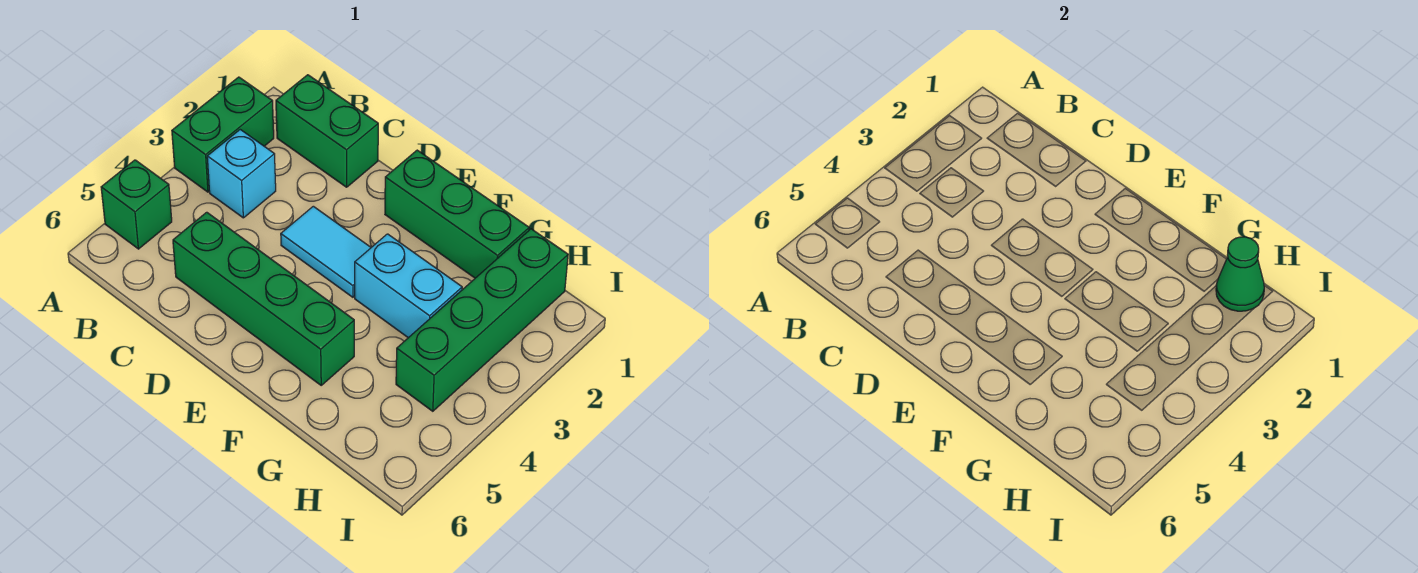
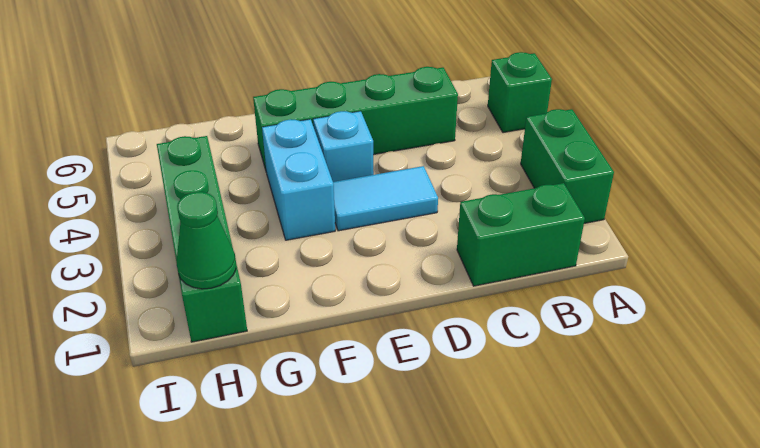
cyan 1x1 brick [207,130,276,218] -> cyan 1x1 brick moved to [313,111,374,182]
green 1x3 brick [385,150,529,278] -> none
cyan 1x2 brick [355,234,462,338] -> cyan 1x2 brick turned to [262,119,335,240]

